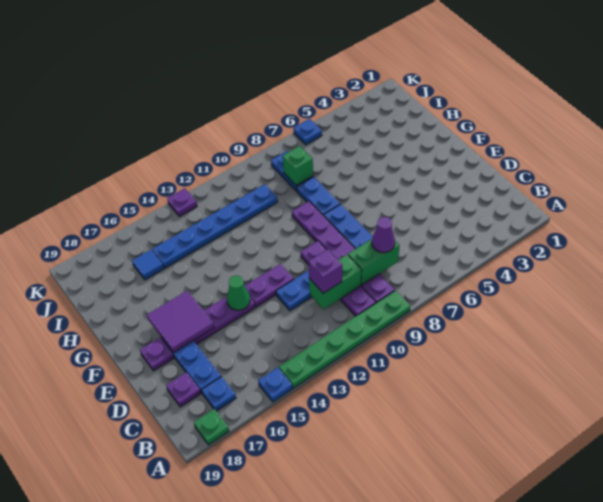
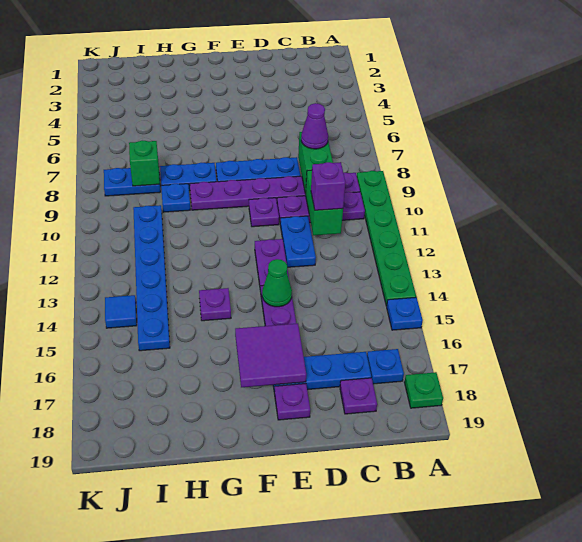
blue 1x1 tile [132,250,164,280] -> blue 1x1 tile moved to [105,295,137,328]
blue 1x1 plate [293,119,322,145] -> blue 1x1 plate moved to [161,184,190,212]
purple 1x1 plate [167,188,197,217] -> purple 1x1 plate moved to [199,288,231,321]

